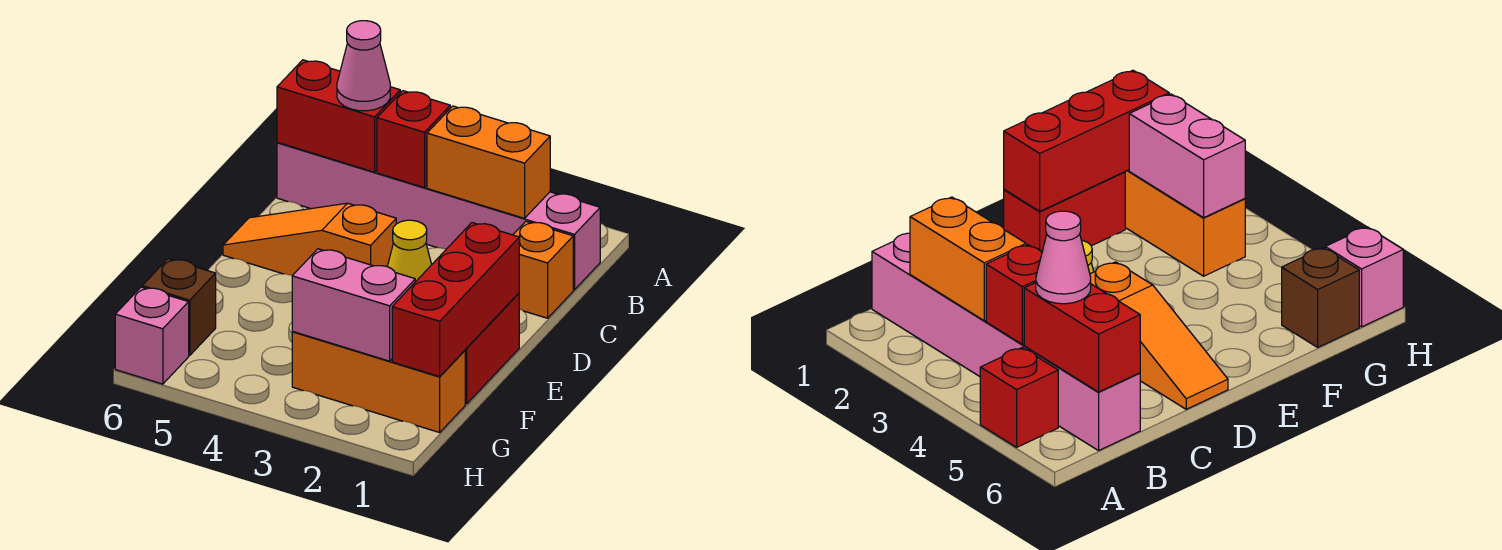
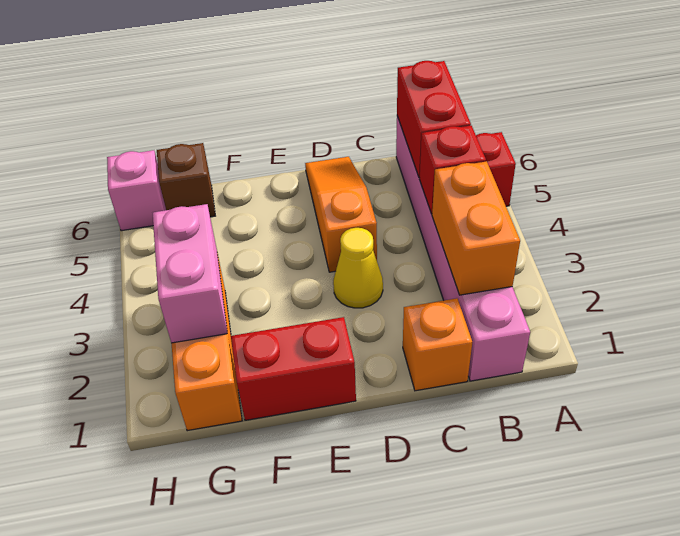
pink 1x1 cone [337,21,390,111] -> none
red 1x3 brick [392,223,519,377] -> none

